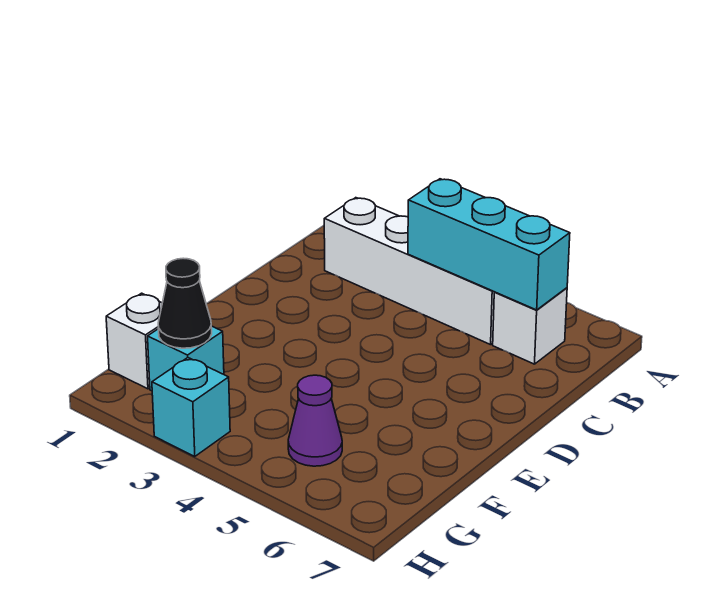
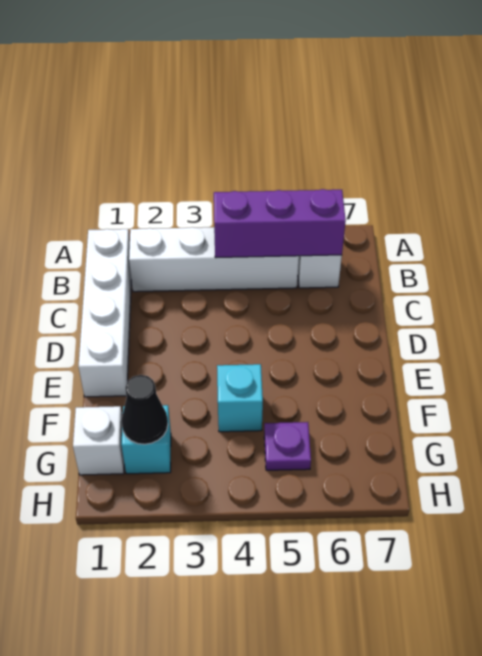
none -> white 1x4 brick [78,229,131,397]
cyan 1x3 brick [408,179,570,310] -> purple 1x3 brick [214,189,346,258]
purple 1x1 cone [288,375,342,466] -> purple 1x1 plate [264,422,311,470]
cyan 1x1 brick [152,358,230,457] -> cyan 1x1 brick moved to [217,364,263,432]

